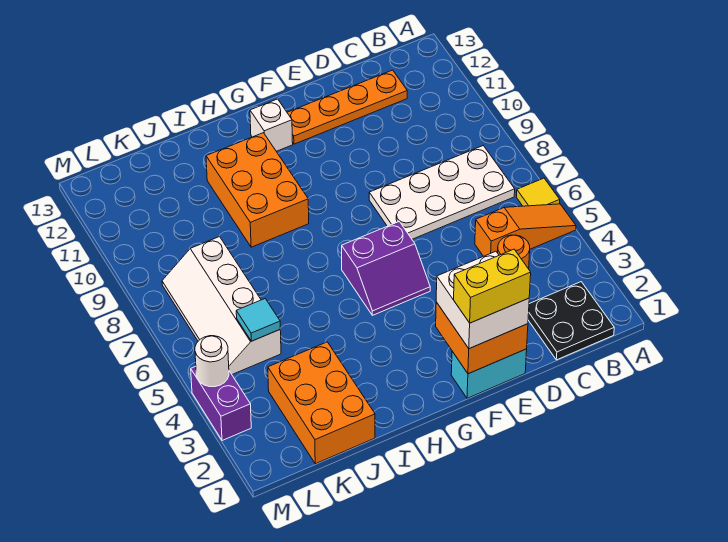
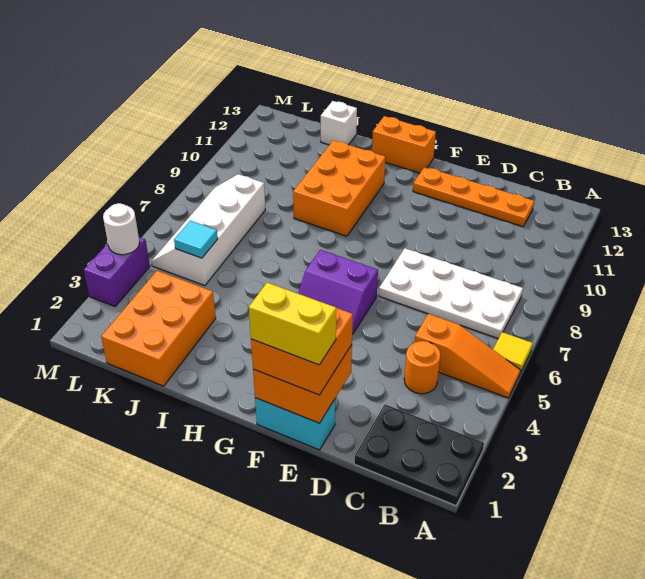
black 2x2 plate [528,282,614,360] -> black 2x3 plate [354,404,484,506]
white 2x2 brick [436,251,529,349] -> orange 2x2 brick [251,308,353,395]
white 1x1 brick [250,99,293,151] -> white 1x1 brick moved to [320,101,357,145]
none -> orange 1x2 brick [372,116,436,173]

